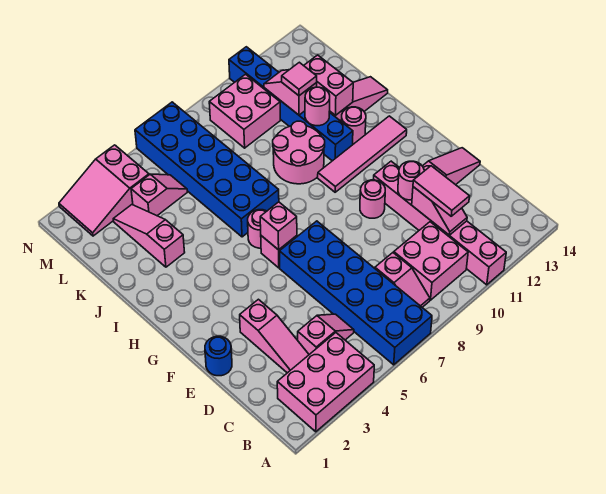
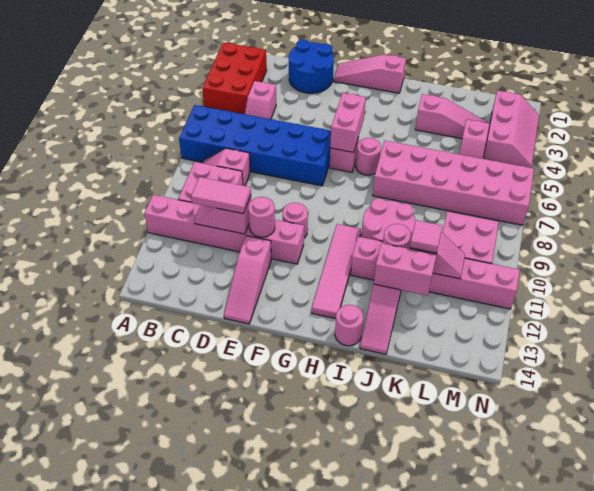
pink 2x3 brick [277,333,374,432] -> red 2x3 brick [202,42,267,114]
pink 1x3 slope [240,299,309,373] -> pink 1x3 slope moved to [334,55,406,93]
blue 1x1 round brick [205,336,232,376] -> blue 2x2 round brick [289,40,334,93]
pink 1x1 brick [260,202,297,250] -> pink 1x2 brick [330,93,366,152]
blue 2x6 brick [135,102,279,237] -> pink 2x6 brick [373,141,534,225]
blue 1x6 brick [229,47,353,161] -> pink 1x6 brick [351,237,520,309]
pink 1x1 round brick [341,107,366,144] -> pink 1x1 round brick moved to [335,305,363,346]
pink 2x3 slope [59,145,149,236] -> pink 2x3 slope turned to [483,91,539,168]

